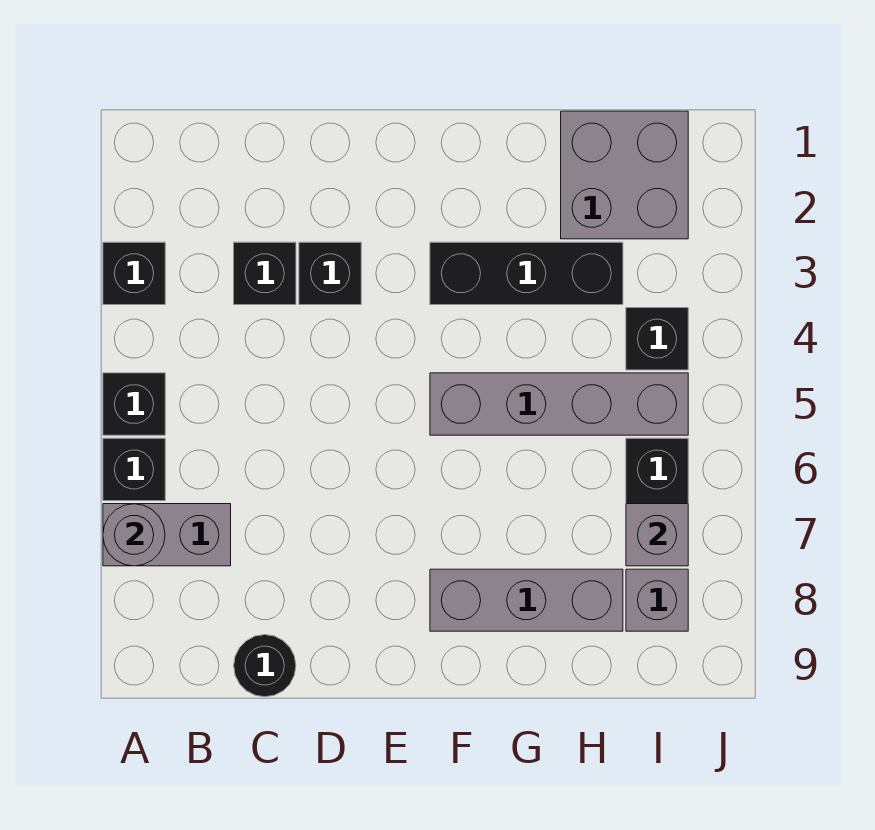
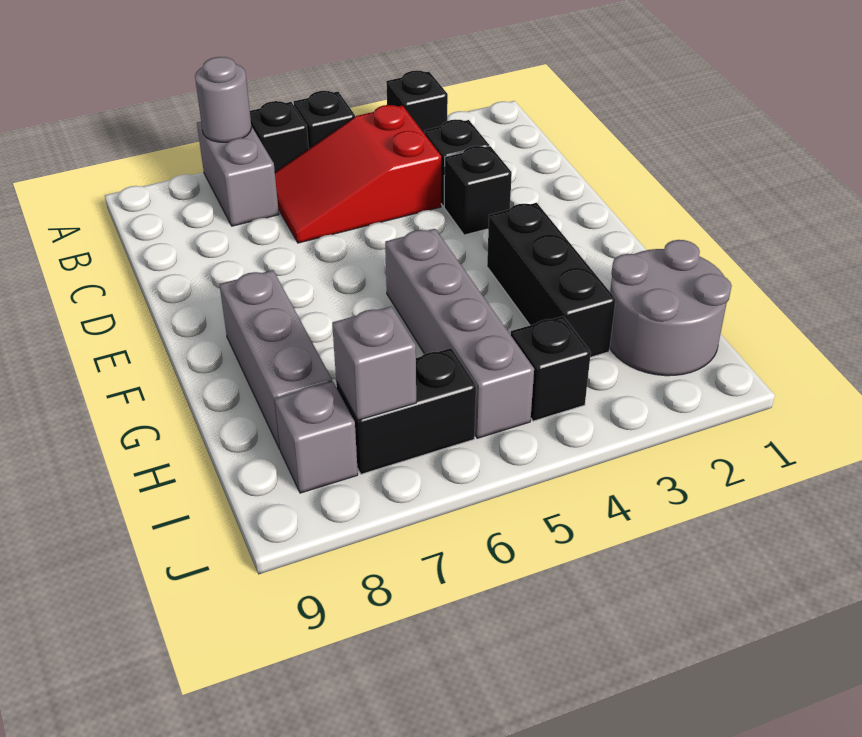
none -> red 2x3 slope [275,105,441,243]
black 1x1 round brick [234,635,296,697] -> none
grey 2x2 brick [561,111,688,239] -> grey 2x2 round brick [610,240,732,376]

